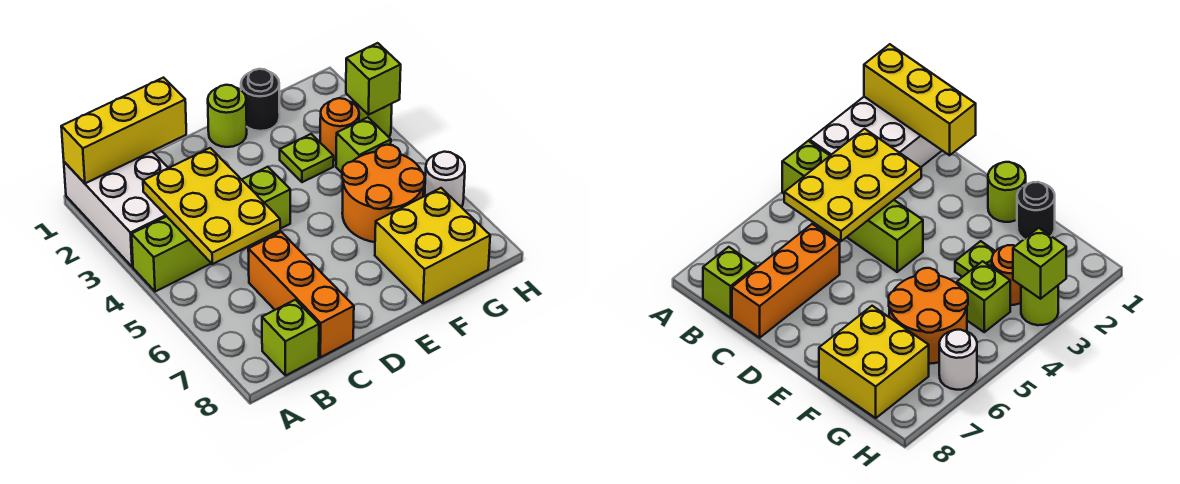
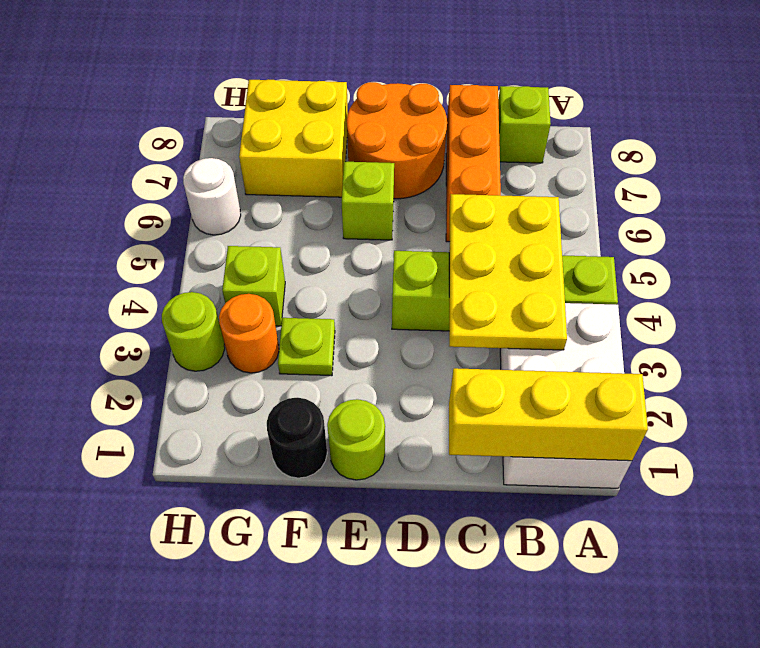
orange 2x2 round brick [342,145,425,242] -> orange 2x2 round brick moved to [347,82,447,199]
lime 1x1 brick [346,43,401,115] -> lime 1x1 brick moved to [341,162,394,240]

